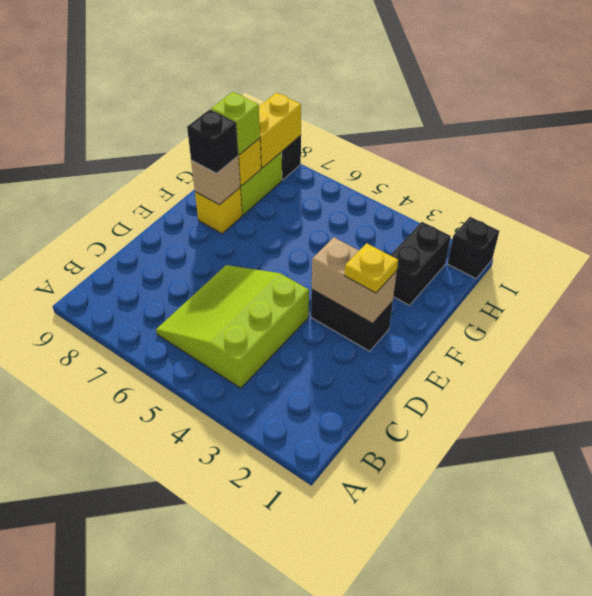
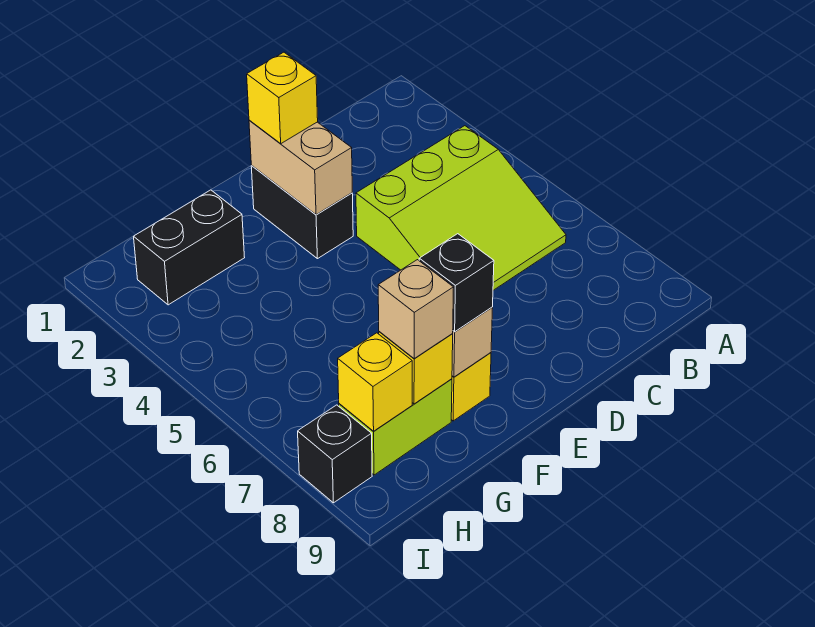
yellow 1x1 plate [344,243,398,293] -> yellow 1x1 brick [247,52,318,144]
lime 1x1 brick [211,92,260,155] -> tan 1x1 brick [378,260,454,358]
yellow 1x2 brick [259,93,301,168] -> yellow 1x1 brick [338,333,412,431]
black 1x1 brick [448,217,499,279] -> none

